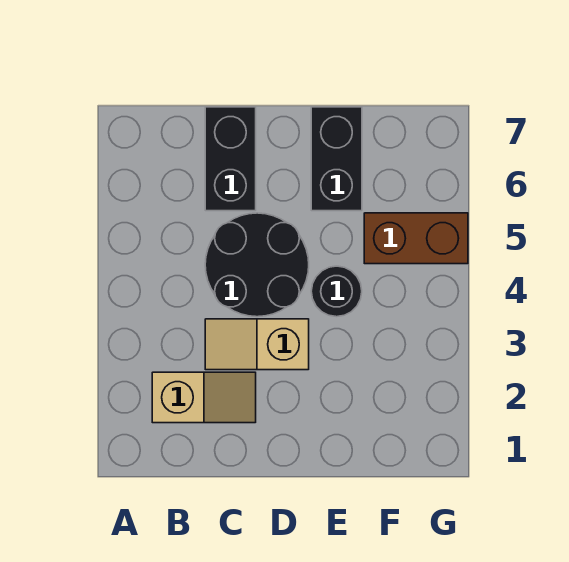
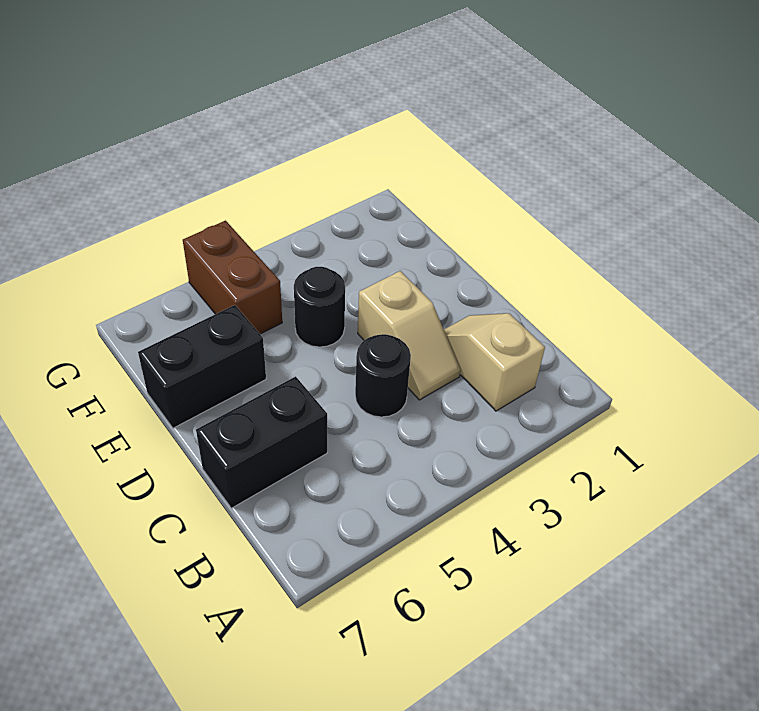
black 2x2 round brick [205,213,309,317] -> black 1x1 round brick [355,334,411,417]

